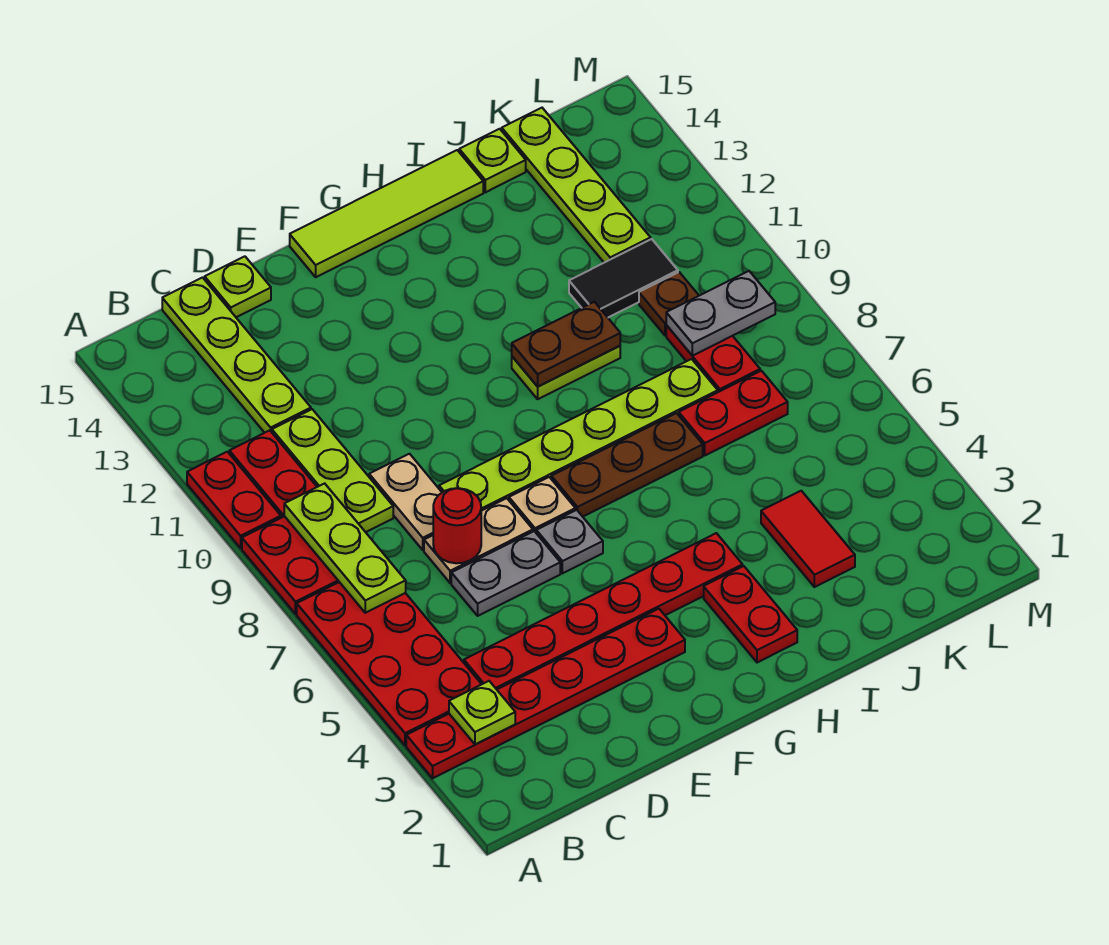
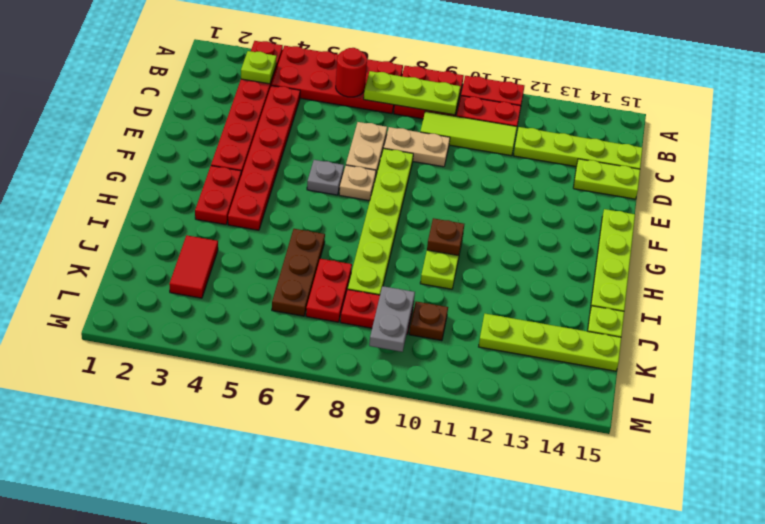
lime 1x3 plate [272,409,393,532] -> lime 1x3 tile [420,111,517,156]
grey 1x2 plate [451,531,560,616] -> none
red 1x1 round brick [433,488,481,563] -> red 1x1 round brick moved to [336,48,367,97]
lime 1x1 plate [205,256,271,317] -> lime 1x2 plate [573,159,640,199]
lime 1x4 tile [290,150,483,277] -> lime 1x4 plate [590,209,635,311]
brown 1x3 plate [551,413,703,517] -> brown 1x3 plate moved to [272,229,325,316]
red 1x2 plate [704,566,797,663] -> red 1x2 plate turned to [195,166,241,225]
brown 1x2 plate [512,302,620,387] -> brown 1x1 plate [427,218,464,256]
red 1x2 tile [761,491,855,587] -> red 1x2 tile turned to [169,235,218,298]
black 1x2 tile [569,239,678,317] -> none

